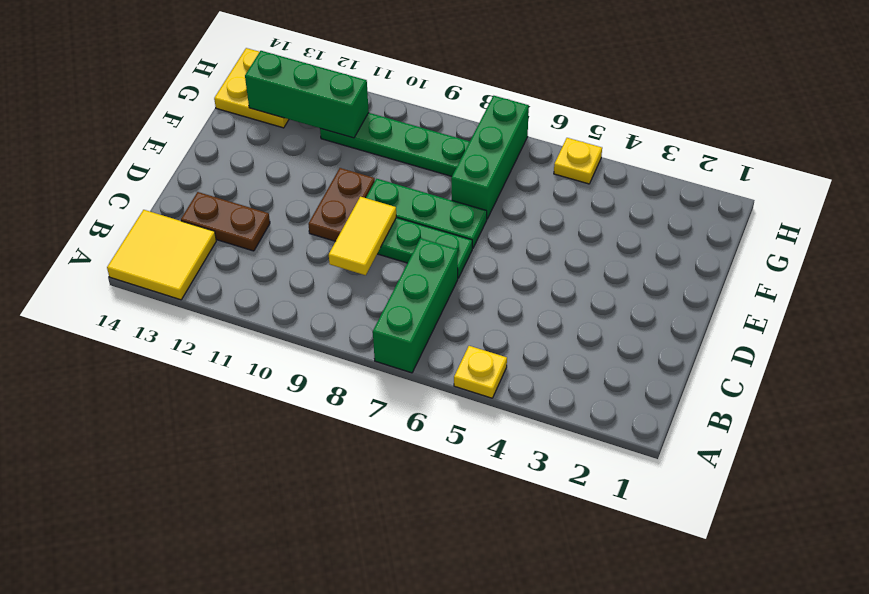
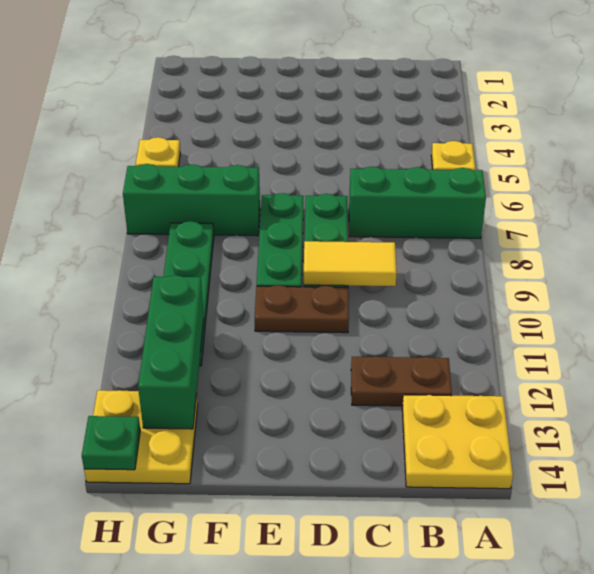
yellow 2x2 tile [107,210,216,300] -> yellow 2x2 plate [402,395,513,489]
brown 1x2 plate [181,192,270,251] -> brown 1x2 plate turned to [351,356,452,406]
none -> green 1x1 plate [82,416,140,470]

